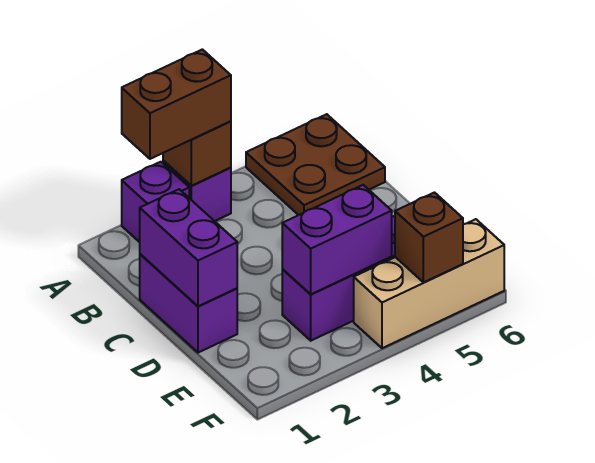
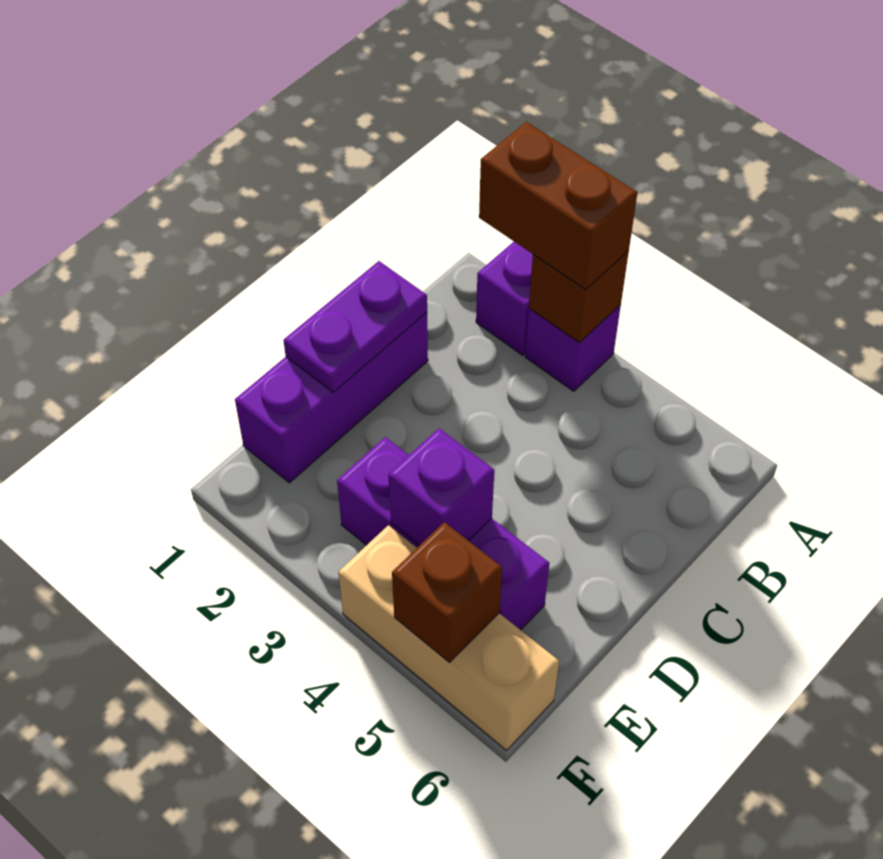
brown 2x2 plate [246,114,385,215] -> none
purple 1x2 brick [140,254,237,353] -> purple 1x3 brick [235,312,428,483]
purple 1x2 brick [140,189,237,306] -> purple 1x2 plate [283,261,427,393]
purple 1x2 brick [282,185,392,294] -> purple 1x1 brick [388,429,494,545]

